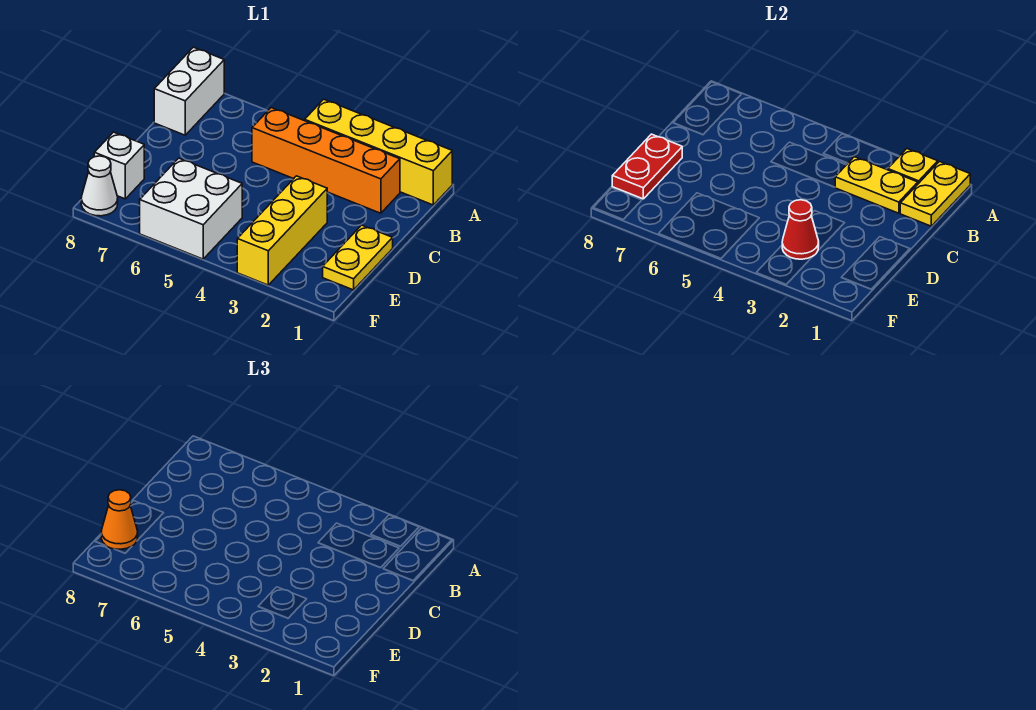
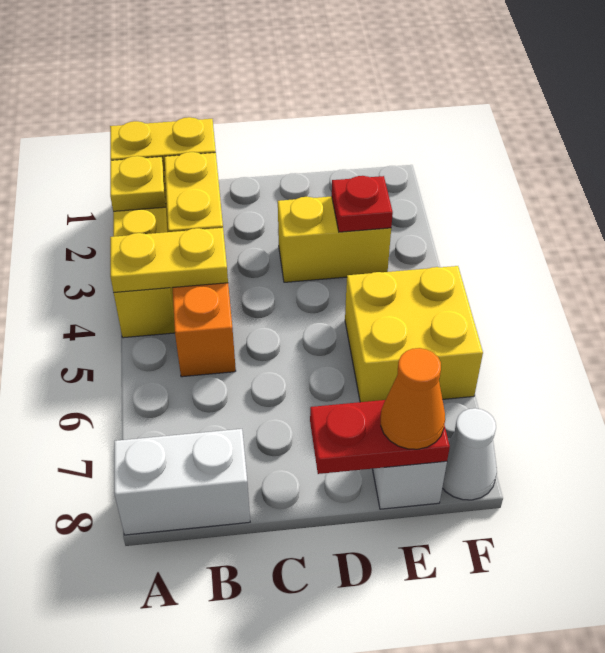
yellow 1x2 plate [323,225,393,290] -> yellow 1x2 plate moved to [110,228,228,292]
yellow 1x3 brick [237,176,327,285] -> yellow 1x2 brick [278,196,391,282]
red 1x1 cone [782,200,819,259] -> red 1x1 plate [332,176,393,232]
white 2x2 brick [140,158,242,259] -> yellow 2x2 brick [345,266,483,402]

